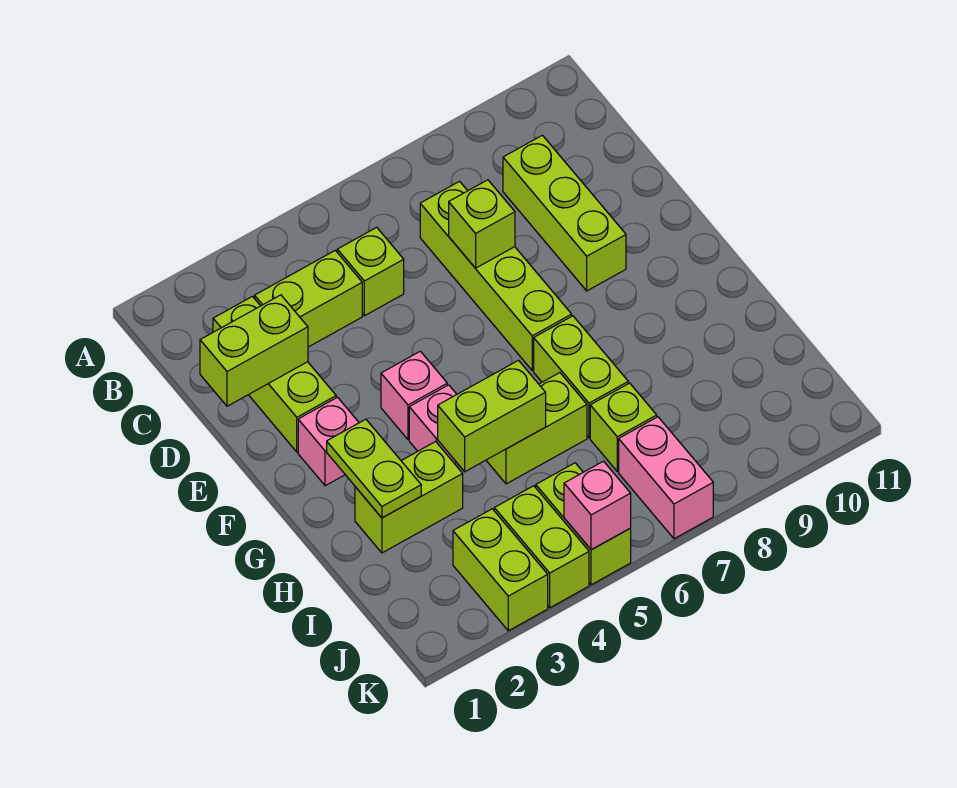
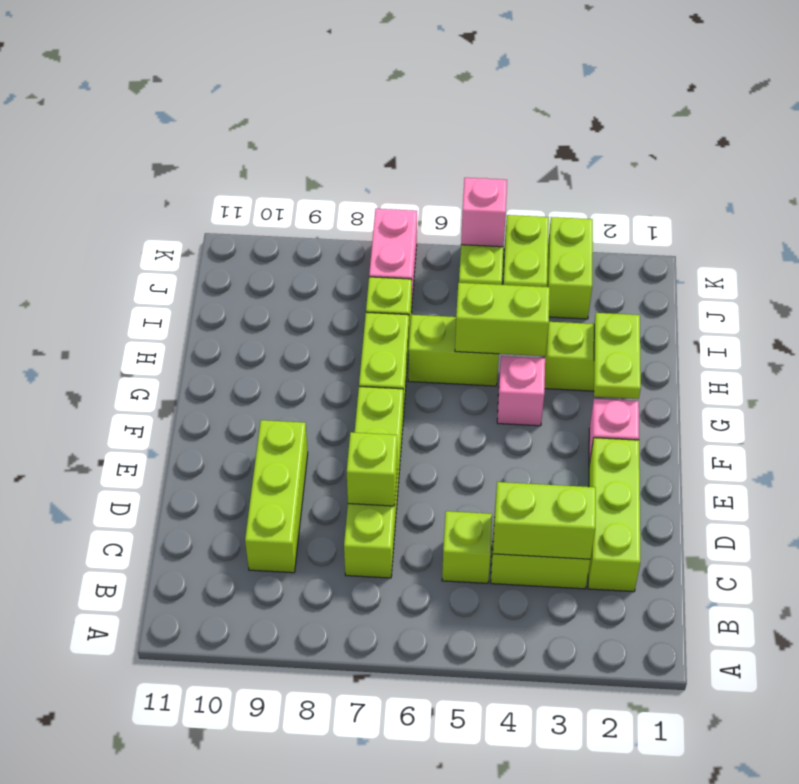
lime 1x2 brick [200,295,308,406] -> lime 1x2 brick moved to [493,482,596,559]
pink 1x1 brick [381,351,447,440] -> none

